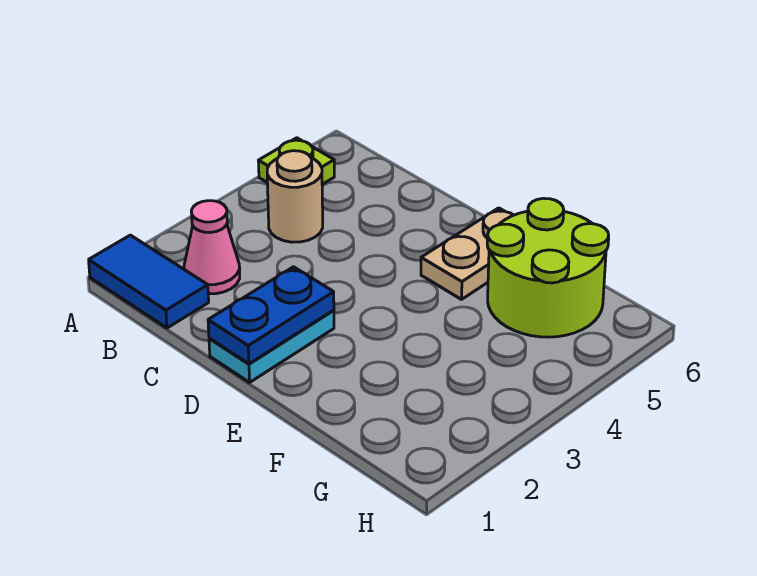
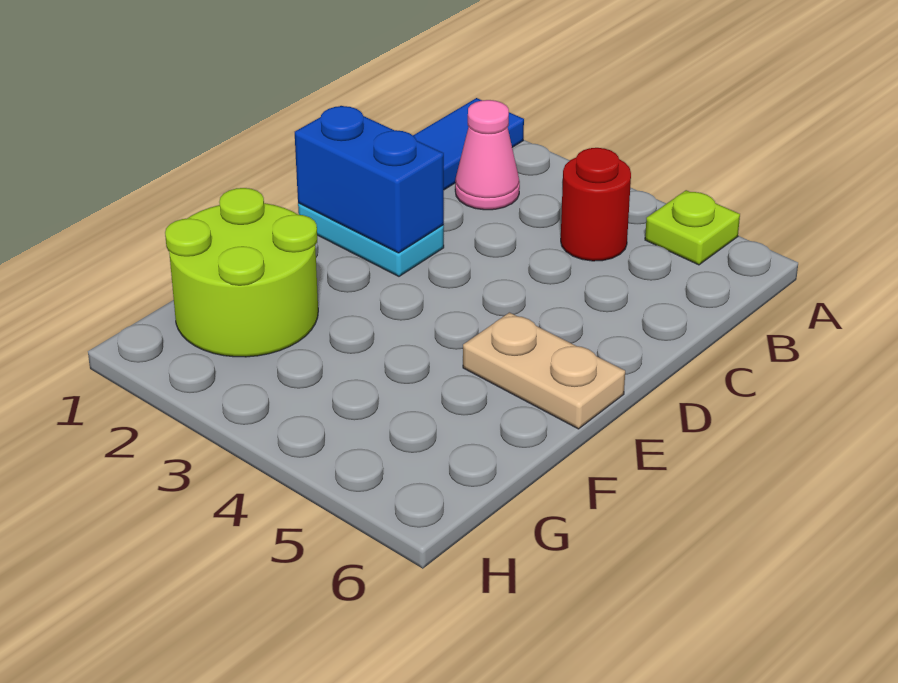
tan 1x1 round brick [267,151,323,242] -> red 1x1 round brick [561,148,631,261]
blue 1x2 plate [208,267,334,364] -> blue 1x2 brick [295,106,444,253]
lime 2x2 round brick [487,198,609,337] -> lime 2x2 round brick moved to [165,188,318,357]

